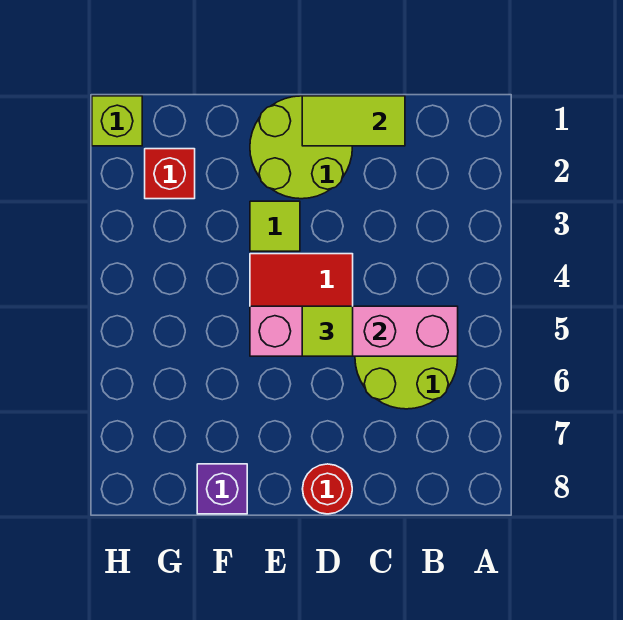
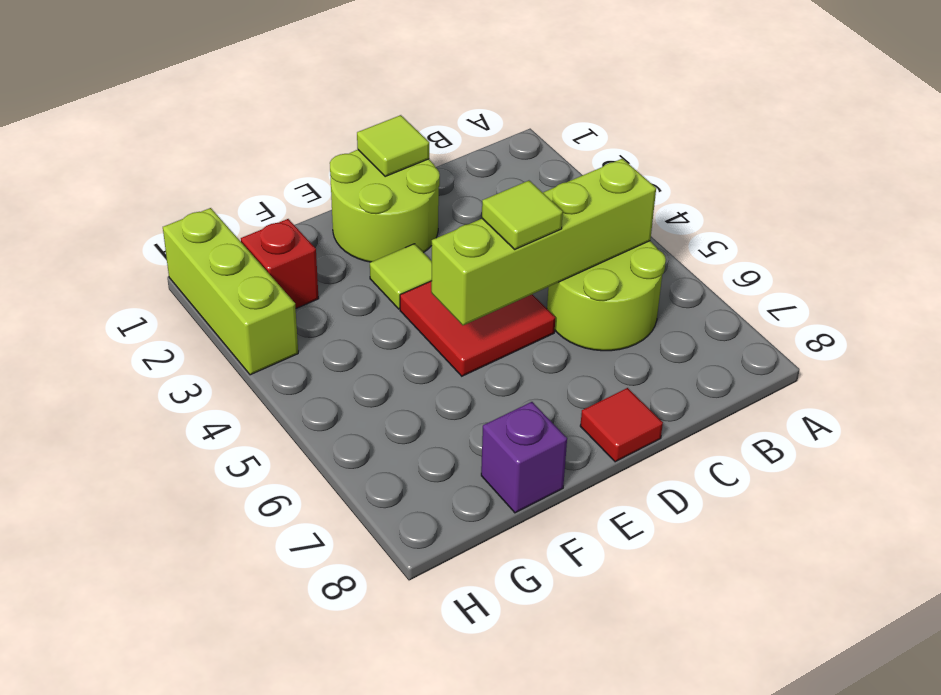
pink 1x4 brick [250,306,458,356] -> lime 1x4 brick [431,159,656,325]
lime 1x2 tile [302,96,405,146] -> lime 1x1 tile [357,115,429,177]
red 1x1 round brick [303,464,352,514] -> red 1x1 tile [580,388,663,462]
lime 1x1 brick [92,96,142,146] -> lime 1x3 brick [163,208,298,375]

